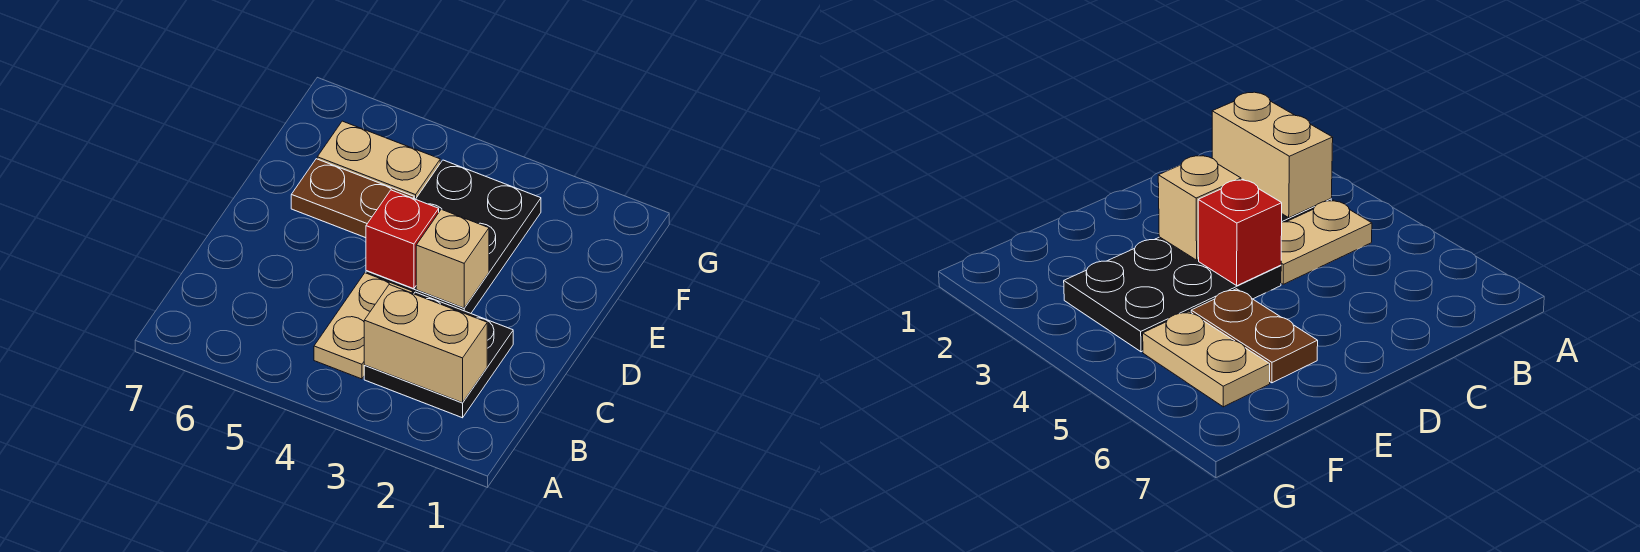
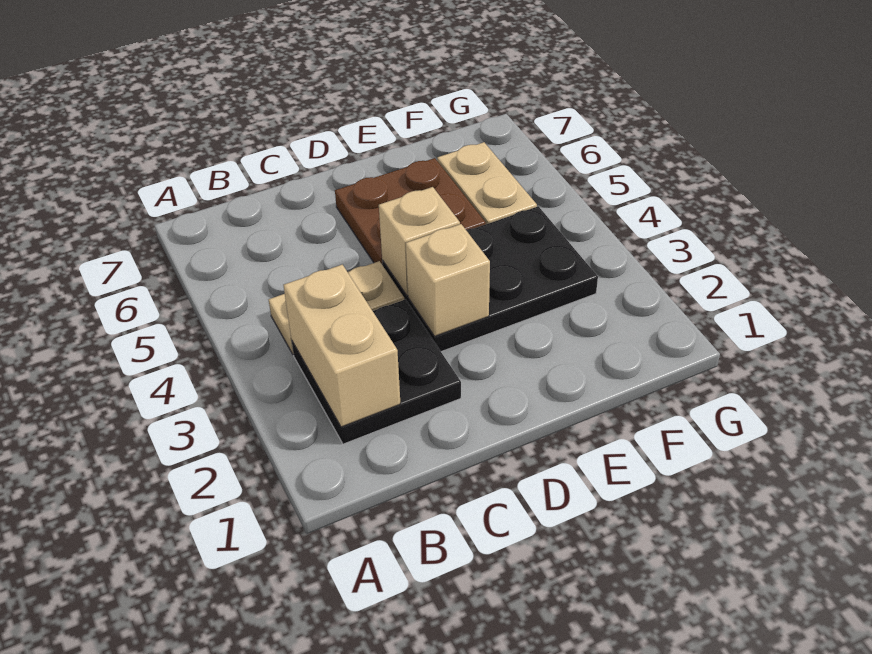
red 1x1 brick [366,190,439,289] -> tan 1x1 brick [379,187,460,296]
brown 1x2 plate [291,159,414,238] -> brown 2x2 plate [335,158,486,264]

